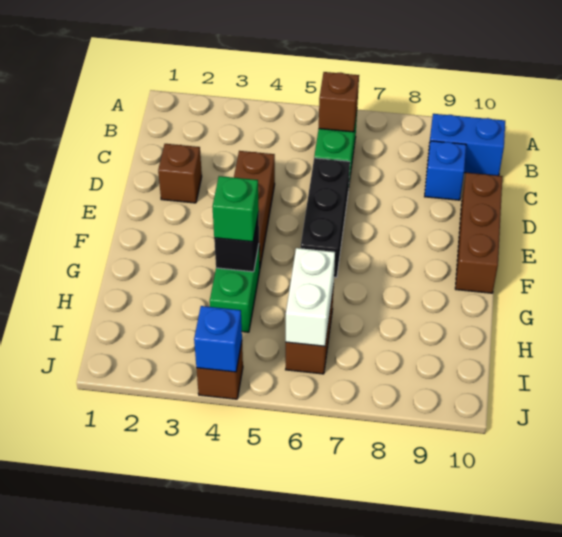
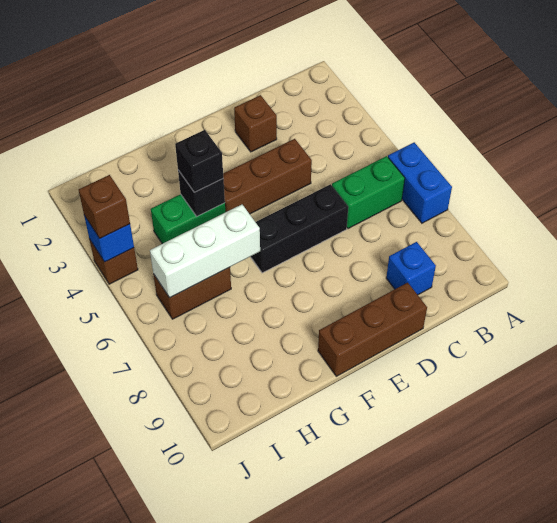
brown 1x1 brick [319,72,359,132] -> brown 1x1 brick moved to [79,175,130,238]
blue 1x2 brick [427,114,505,176] -> blue 1x2 brick moved to [388,142,452,223]
green 1x1 brick [212,176,259,242] -> black 1x1 brick [175,130,223,192]
white 1x2 brick [286,248,335,346] -> white 1x3 brick [150,205,260,298]

